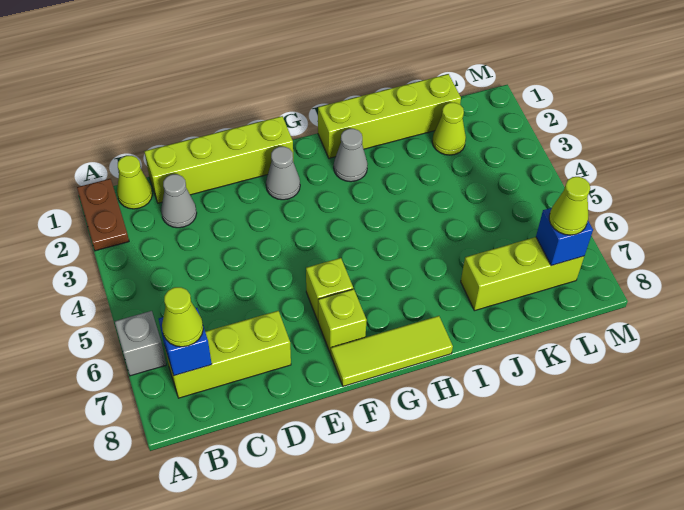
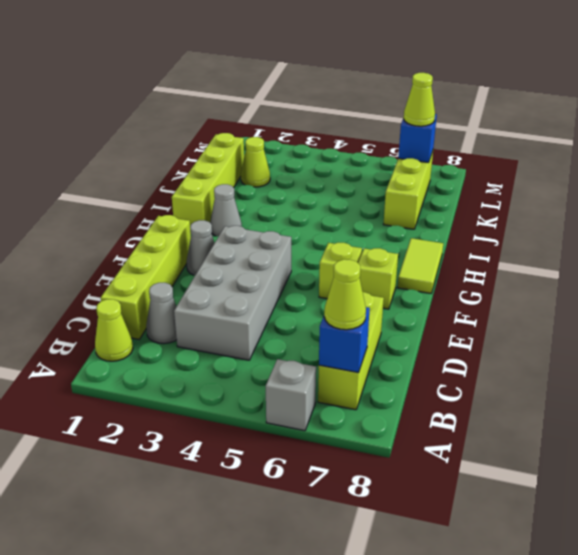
brown 1x2 plate [77,179,129,251] -> none
none -> grey 2x4 brick [174,226,291,360]
lime 1x3 tile [331,316,453,386] -> lime 1x2 tile [398,238,443,293]

